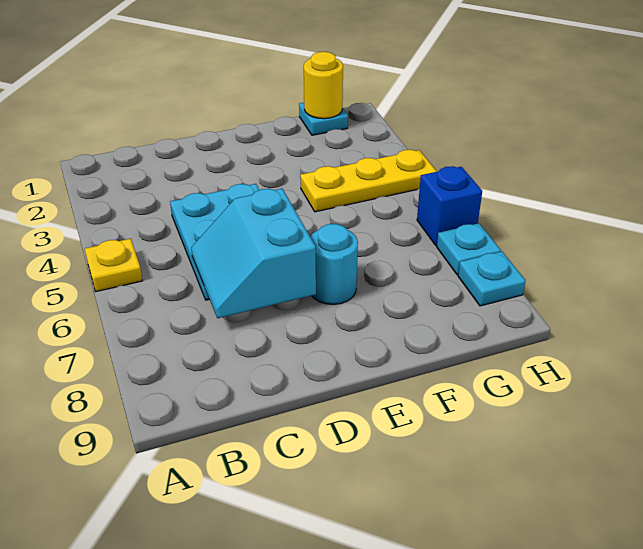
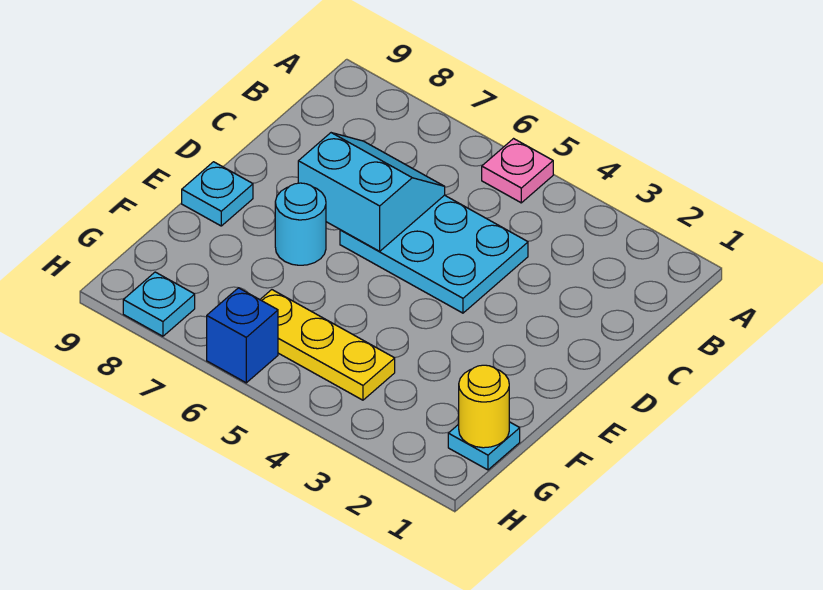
yellow 1x1 plate [85,239,143,292] -> pink 1x1 plate [482,139,553,203]
yellow 1x3 plate [300,150,437,212] -> yellow 1x3 plate turned to [260,290,395,400]
cyan 1x1 plate [437,223,501,275] -> cyan 1x1 plate moved to [182,162,253,226]

